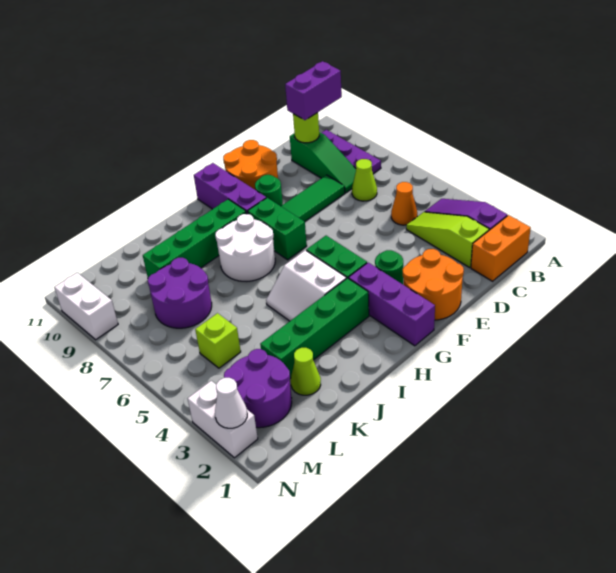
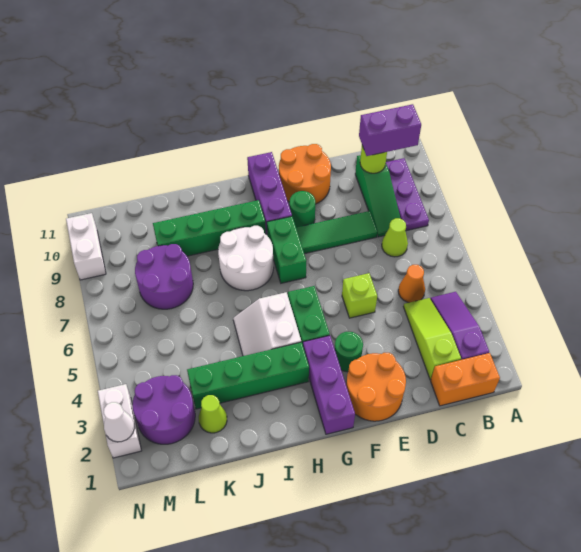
lime 1x1 brick [195,313,241,368] -> lime 1x1 brick moved to [342,273,377,318]

